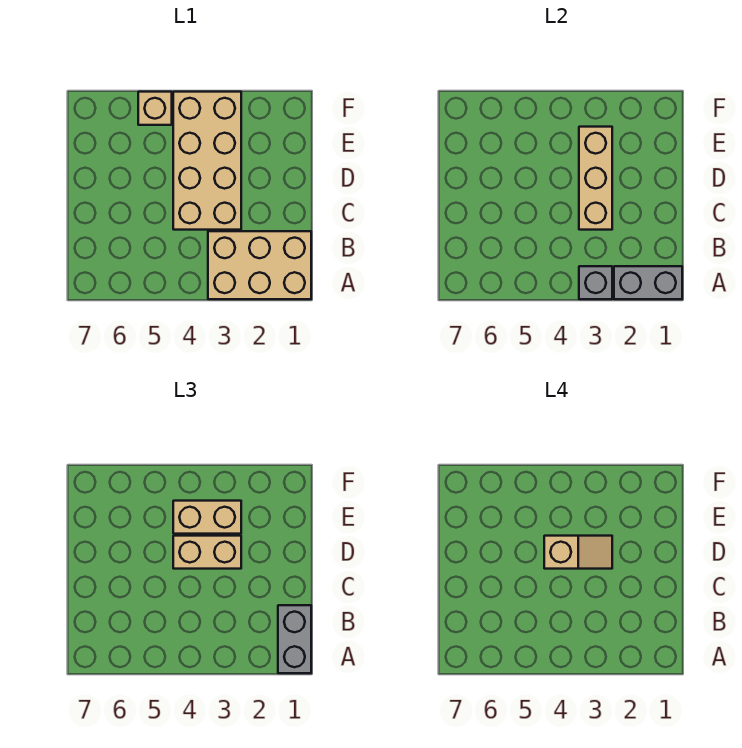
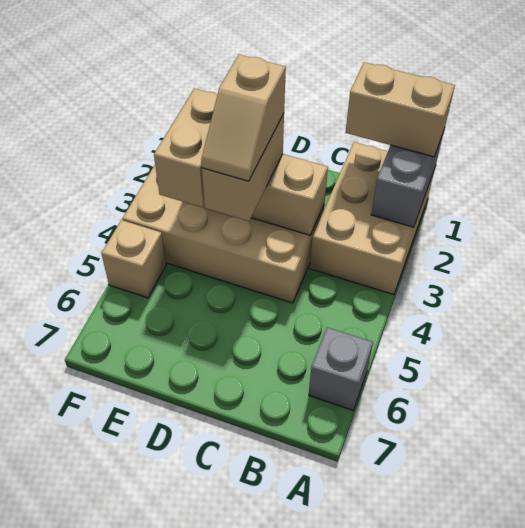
grey 1x2 brick [278,605,311,673] -> tan 1x2 brick [346,62,455,157]
grey 1x1 brick [579,266,612,299] -> grey 1x1 brick moved to [309,327,373,410]
tan 1x2 slope [544,536,612,569] -> tan 1x2 slope turned to [201,55,286,181]

